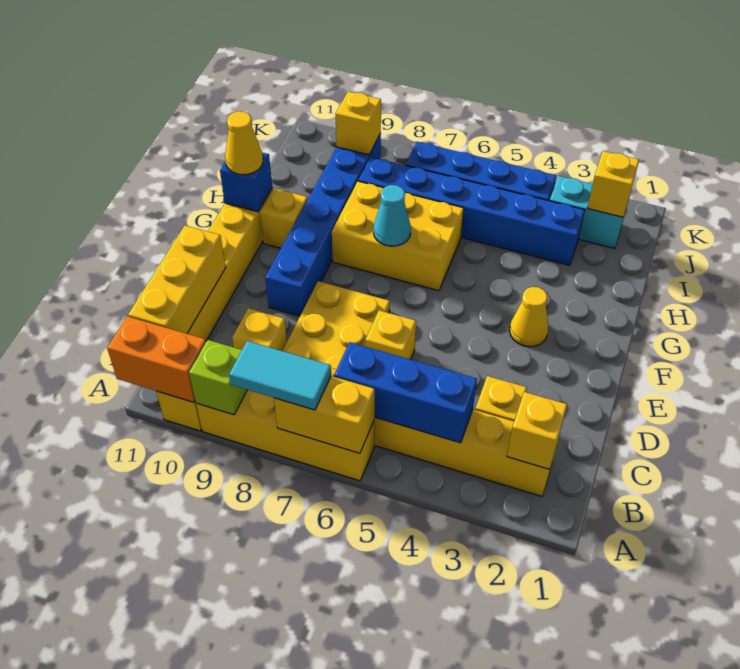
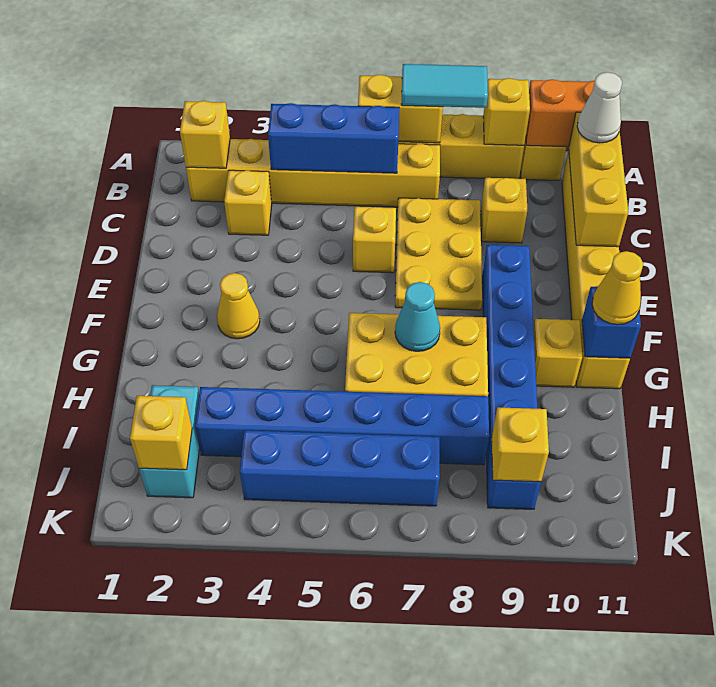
lime 1x1 brick [189,340,247,415] -> yellow 1x1 brick [483,78,530,145]
none -> white 1x1 cone [577,72,622,143]
cyan 1x2 brick [550,176,628,248] -> cyan 1x2 brick turned to [139,385,200,498]

